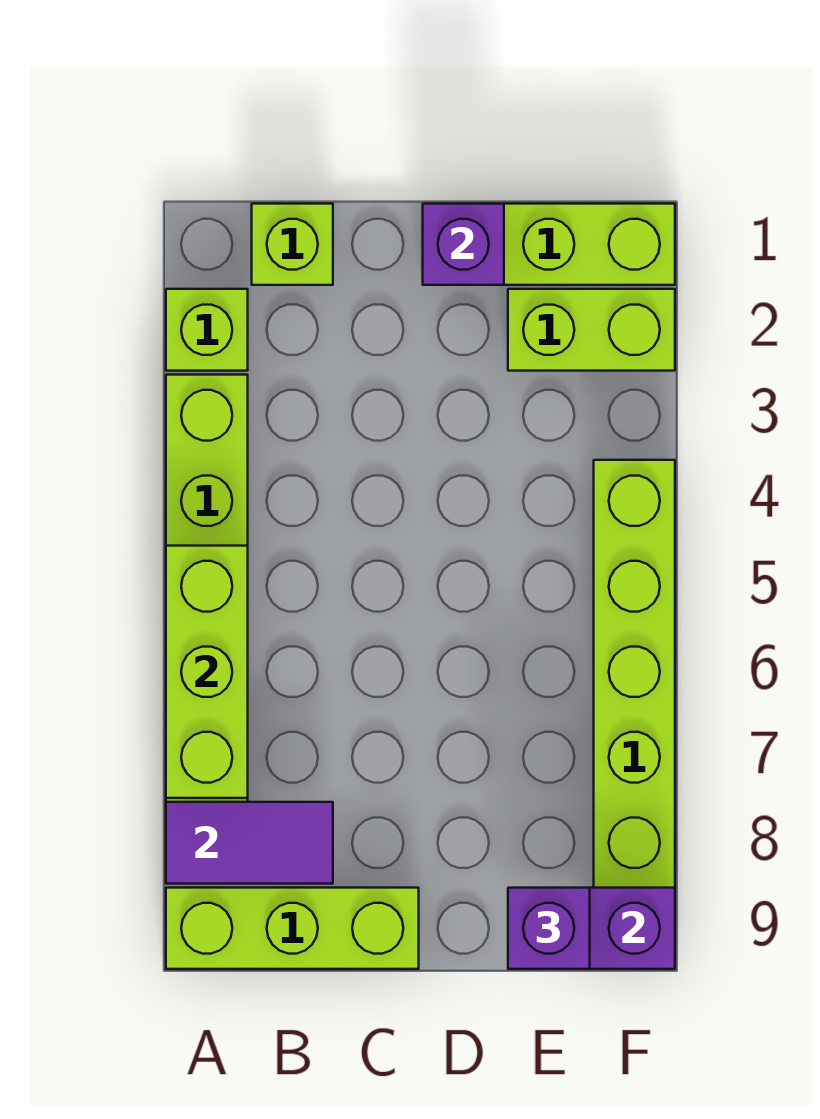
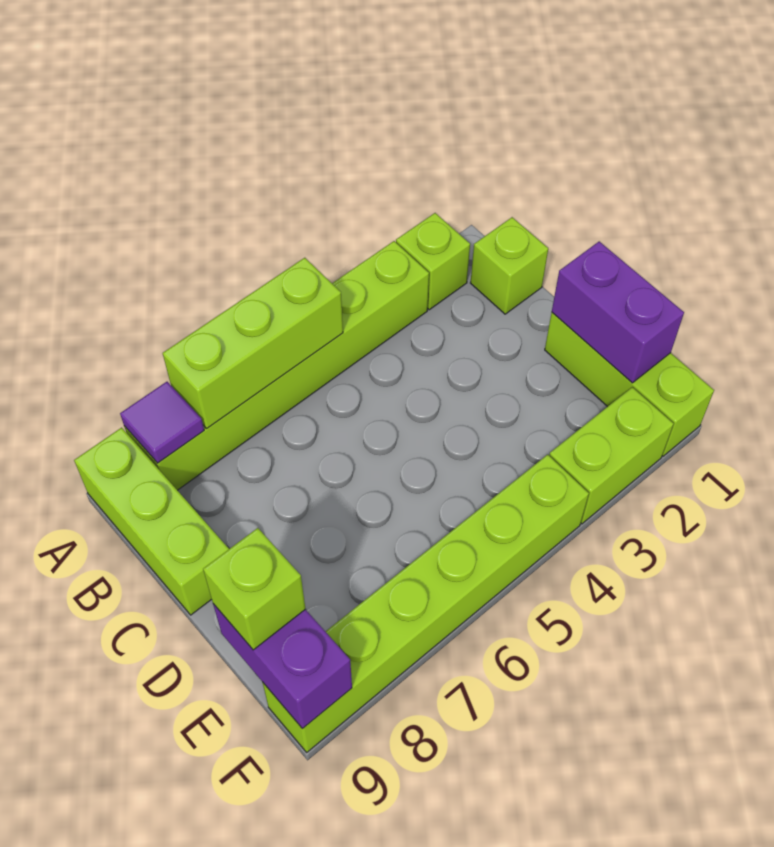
purple 1x2 tile [166,802,333,884] -> purple 1x1 tile [120,382,204,463]
purple 1x1 brick [423,204,504,285] -> purple 1x2 brick [552,241,684,383]
lime 1x2 brick [508,289,675,371] -> lime 1x2 brick turned to [549,387,674,524]
purple 1x1 brick [508,888,590,969] -> lime 1x1 brick [203,528,305,650]

